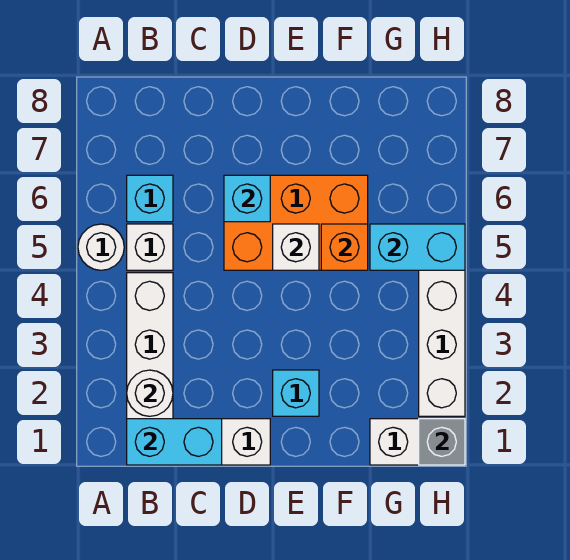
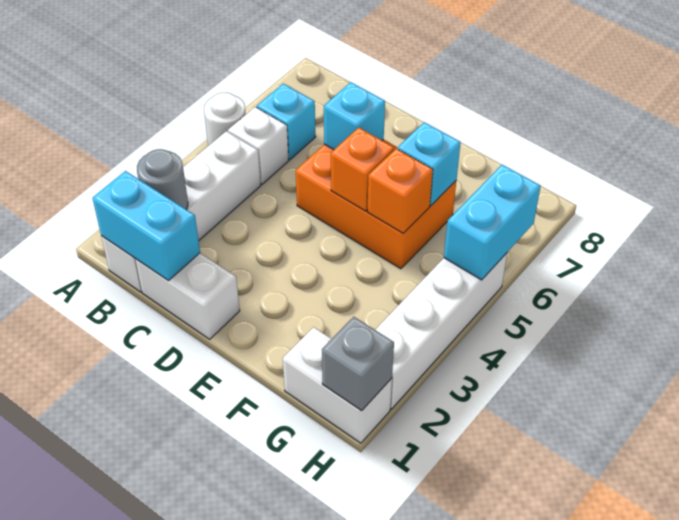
white 1x1 round brick [127,370,173,416] -> grey 1x1 round brick [137,149,188,209]
cyan 1x1 brick [273,370,319,416] -> cyan 1x1 brick moved to [397,122,461,205]
white 1x1 brick [273,224,319,270] -> orange 1x1 brick [331,127,394,211]
cyan 1x2 brick [370,224,465,270] -> cyan 1x2 brick turned to [444,165,541,280]

